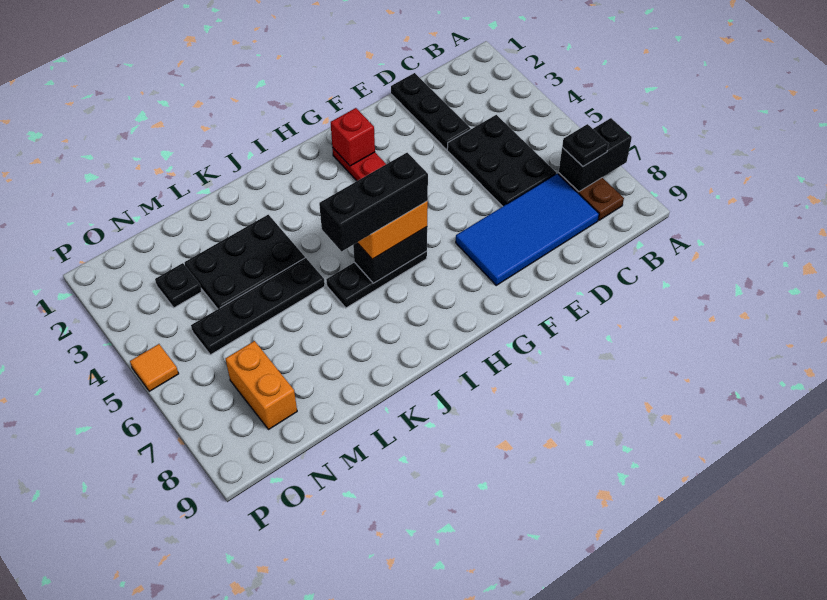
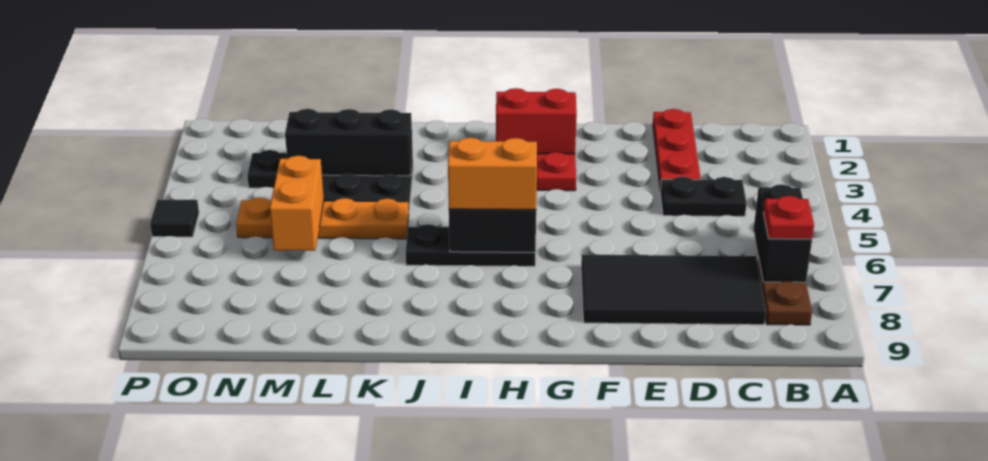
black 1x2 brick [559,118,632,192] -> black 1x2 brick turned to [754,184,812,282]
black 1x1 plate [562,124,608,166] -> red 1x1 plate [763,196,814,239]
black 2x3 plate [447,115,556,206] -> black 1x2 plate [660,177,747,216]
blue 2x4 tile [456,174,599,285] -> black 2x4 tile [581,255,766,325]
black 1x3 plate [391,73,471,150] -> red 1x3 plate [653,109,701,190]
red 1x1 brick [331,108,375,166] -> red 1x2 brick [496,88,577,154]
black 1x3 brick [319,153,428,251] -> black 1x3 brick moved to [285,109,413,176]
black 1x4 plate [191,258,325,355] -> orange 1x4 plate [236,197,409,239]
orange 1x2 brick [225,341,297,430] -> orange 1x2 brick moved to [270,156,324,251]
orange 1x1 tile [130,344,179,391] -> black 1x1 tile [150,200,199,237]

